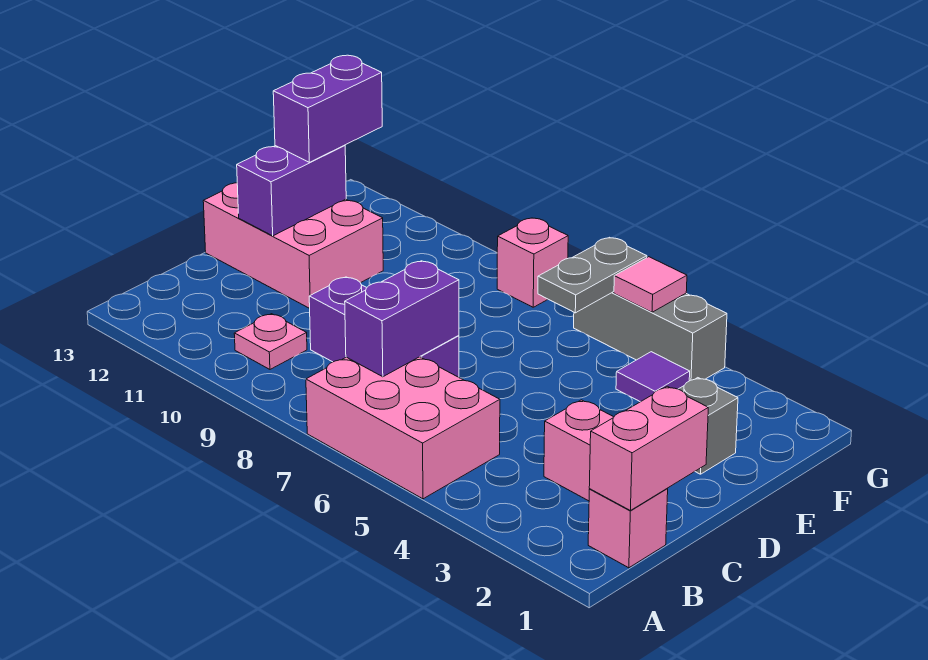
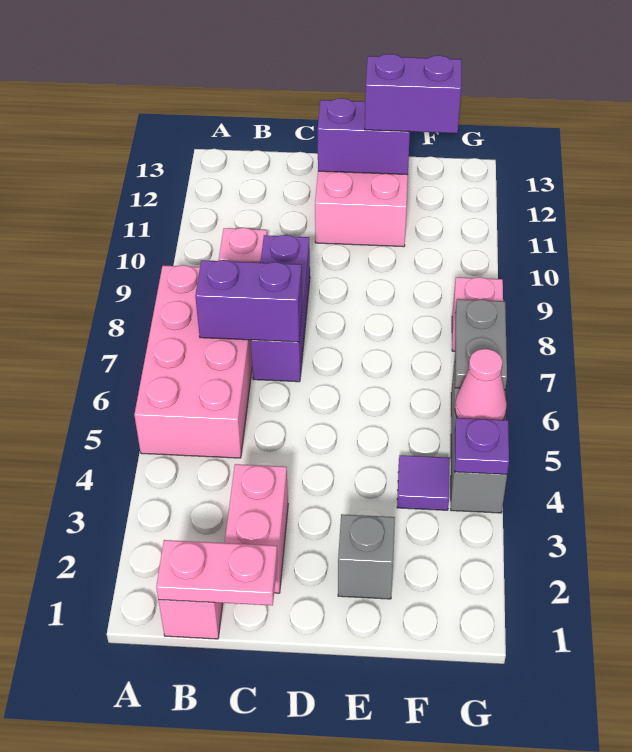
pink 2x3 brick [306,357,500,499] -> pink 2x4 brick [134,265,252,458]
pink 1x2 brick [589,386,708,511] -> pink 1x2 plate [156,540,278,605]
grey 1x2 plate [538,237,647,313] -> grey 1x2 plate turned to [455,299,507,390]
none -> purple 1x1 plate [455,418,509,474]
pink 1x1 tile [614,257,687,312] -> pink 1x1 cone [455,349,507,420]

